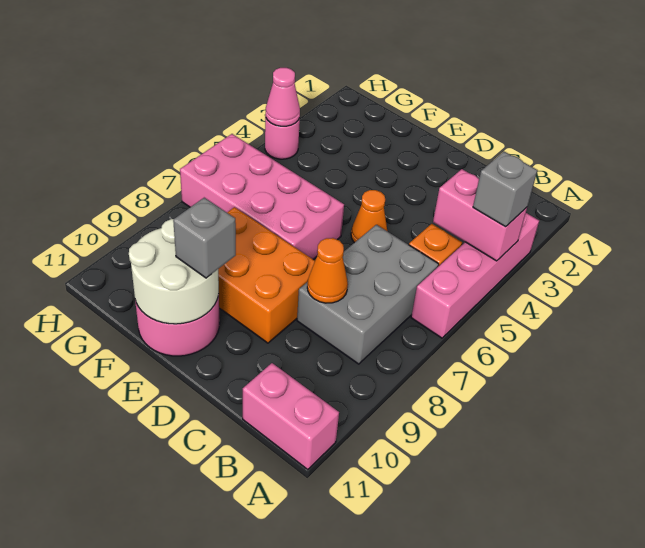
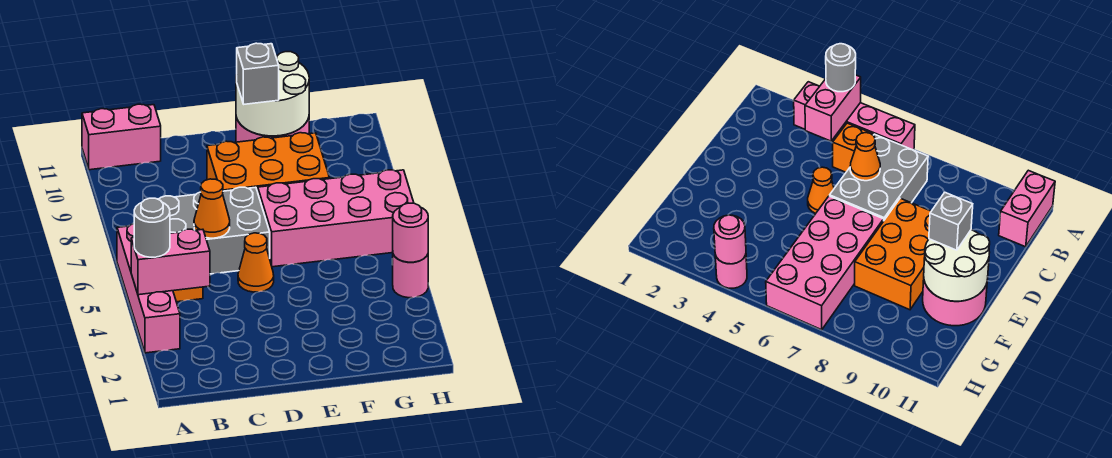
grey 1x1 brick [473,151,537,227] -> grey 1x1 round brick [134,198,170,257]
grey 2x3 brick [297,225,439,364] -> grey 2x3 brick turned to [159,187,270,274]
orange 1x1 cone [307,238,348,303] -> orange 1x1 cone moved to [194,179,230,238]
pink 1x1 cone [266,68,300,126] -> pink 1x1 round brick [393,203,428,262]

